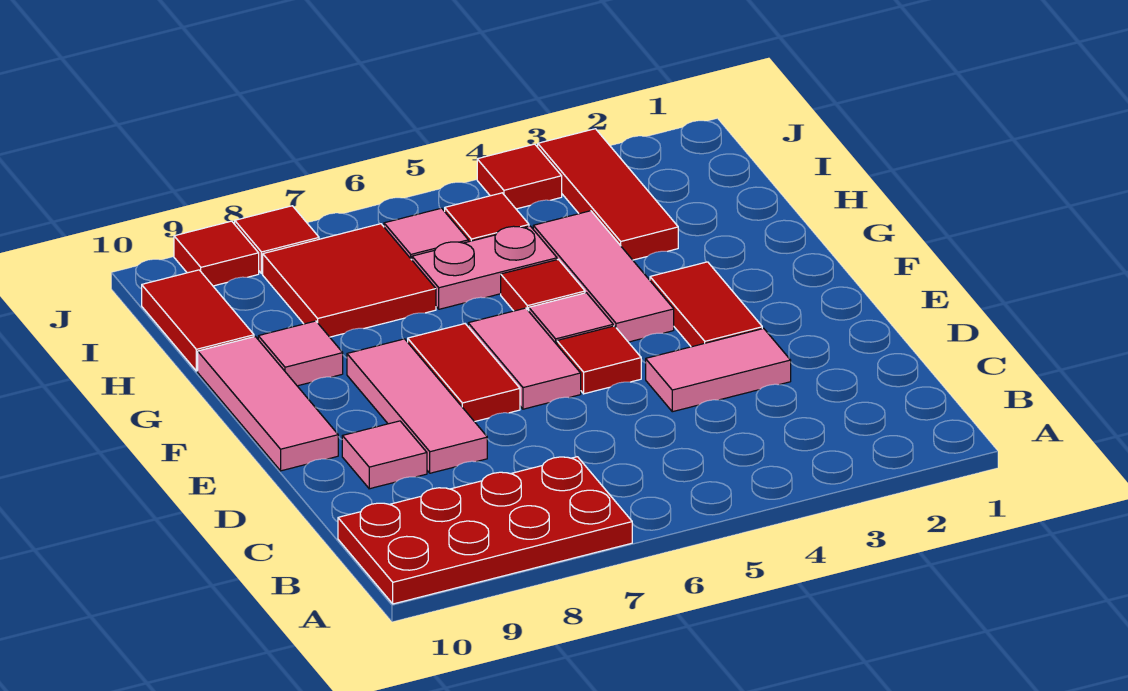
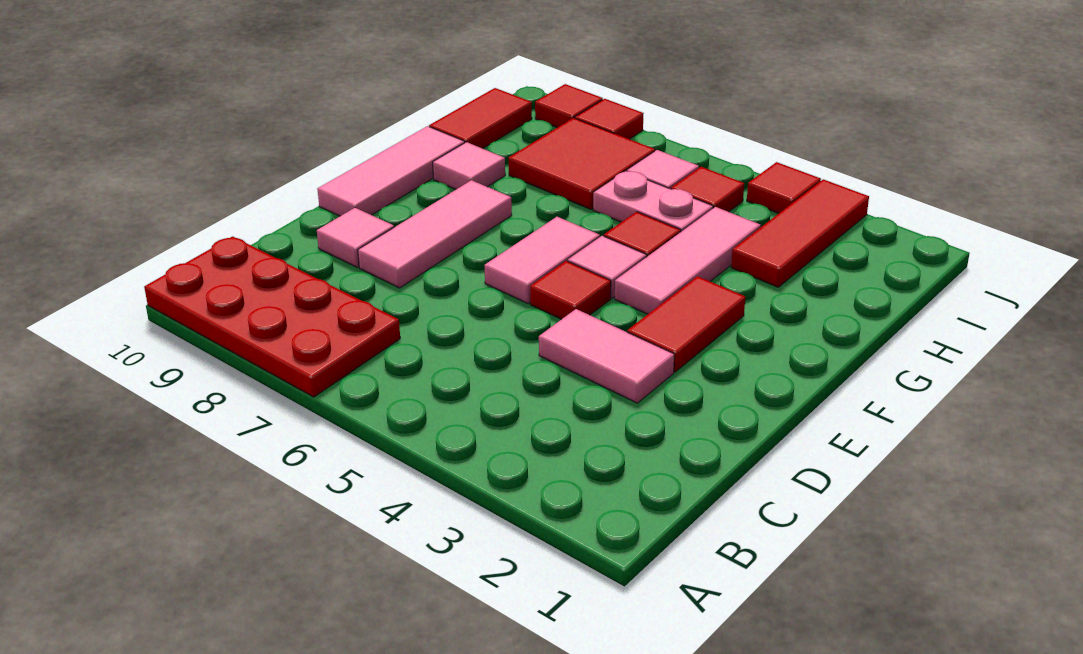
red 1x2 tile [408,324,520,422] -> none

